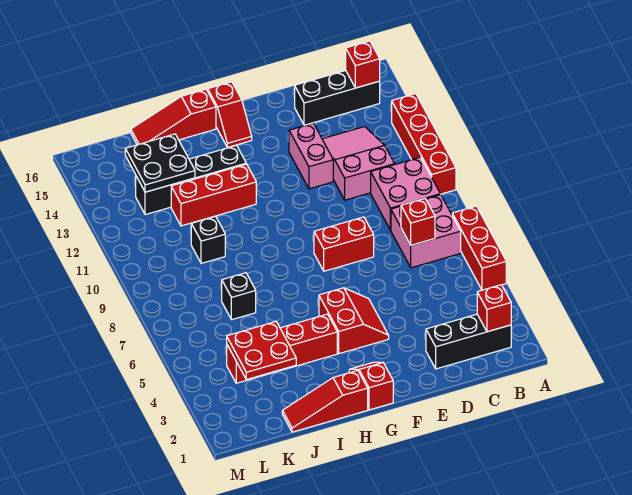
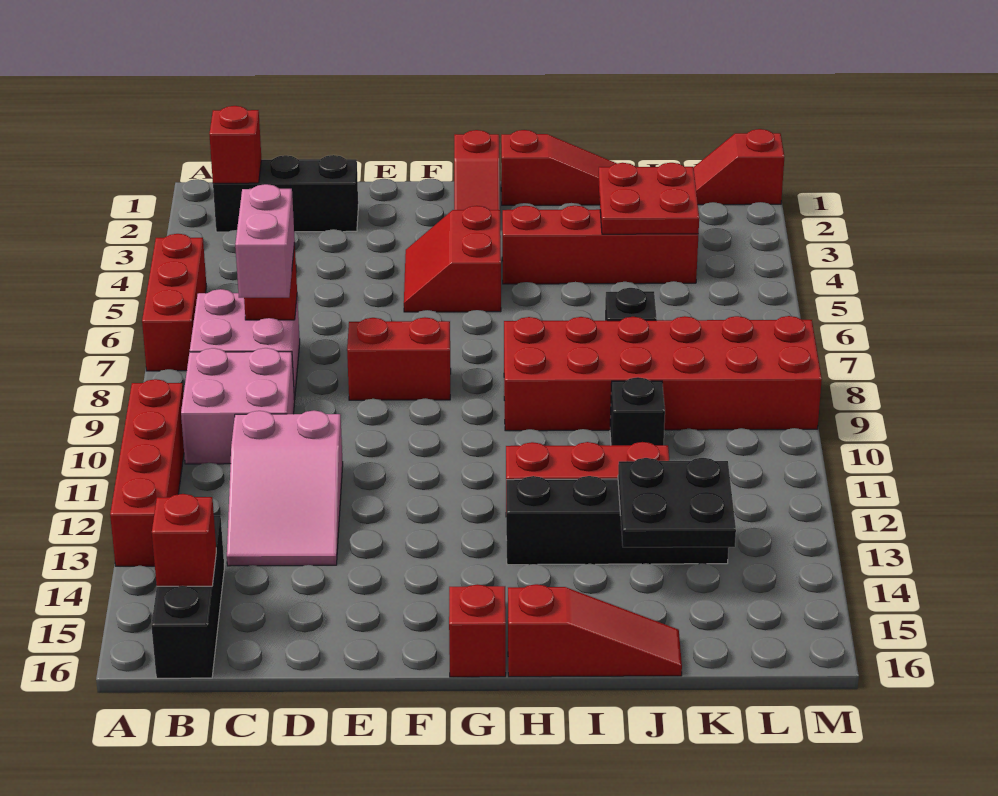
black 1x3 brick [295,71,380,125] -> black 1x3 brick turned to [151,516,224,678]
pink 1x2 brick [289,123,333,189] -> pink 1x2 brick moved to [235,184,295,298]
none -> red 2x6 brick [504,316,822,431]
none -> red 1x2 slope [693,129,784,205]

